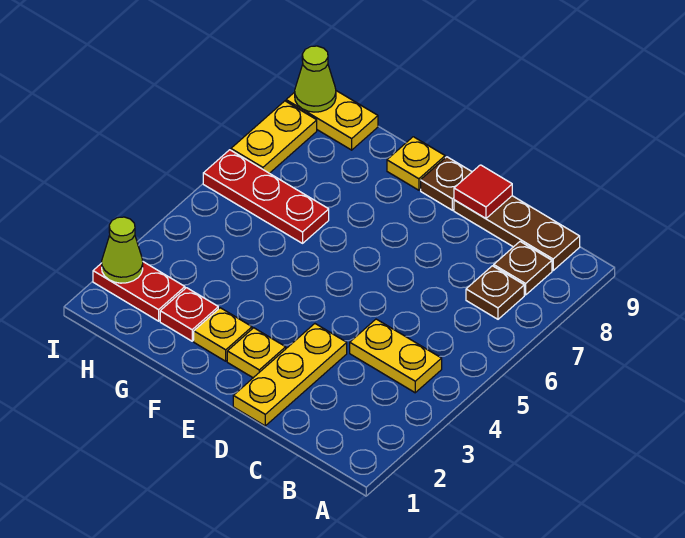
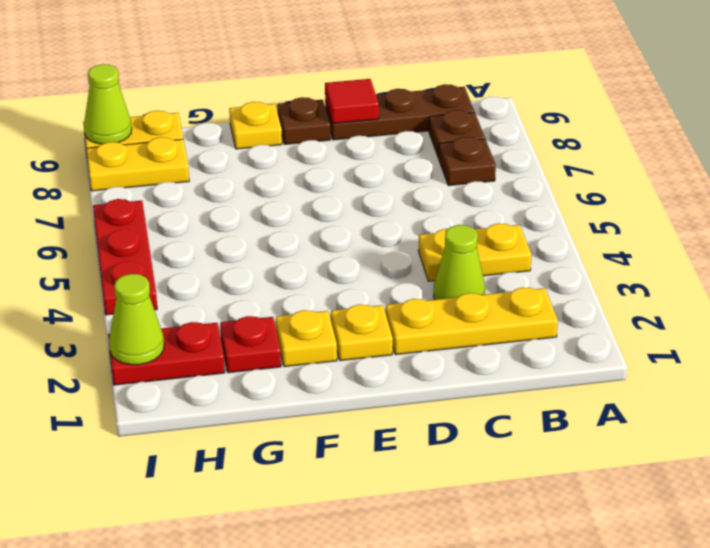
none -> lime 1x1 cone [434,225,485,300]
yellow 1x3 plate [233,324,347,426] -> yellow 1x3 plate turned to [386,287,558,355]
red 1x3 plate [203,150,329,243] -> red 1x3 plate turned to [93,199,157,315]
yellow 1x2 plate [231,101,317,173] -> yellow 1x2 plate turned to [86,137,189,191]

